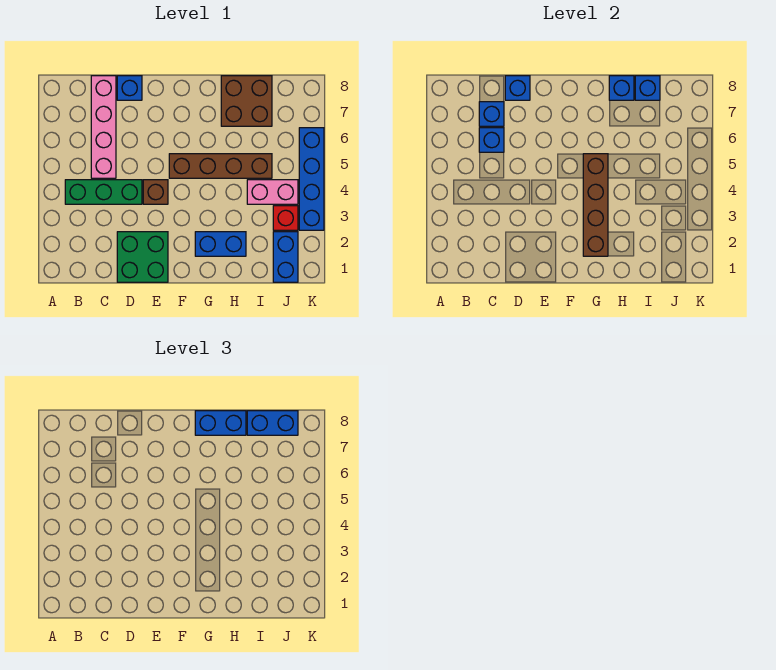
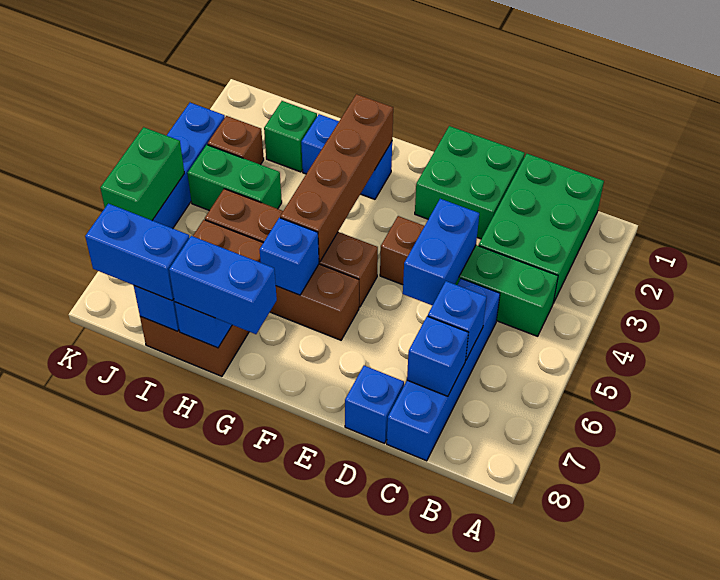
none -> green 2x3 brick [479,154,604,303]
pink 1x4 brick [91,76,116,178] -> blue 1x4 brick [387,279,500,461]
blue 1x1 brick [505,76,530,100] -> blue 1x1 brick moved to [260,218,319,295]
none -> brown 1x4 brick [193,220,359,340]
none -> green 1x1 brick [264,101,317,172]
pink 1x2 brick [247,180,298,204] -> green 1x2 brick [187,145,282,210]
blue 1x2 brick [273,232,298,282] -> blue 1x2 brick moved to [403,199,479,305]
red 1x1 brick [273,206,298,230] -> brown 1x1 brick [208,116,264,165]
none -> green 1x2 brick [100,127,184,220]

